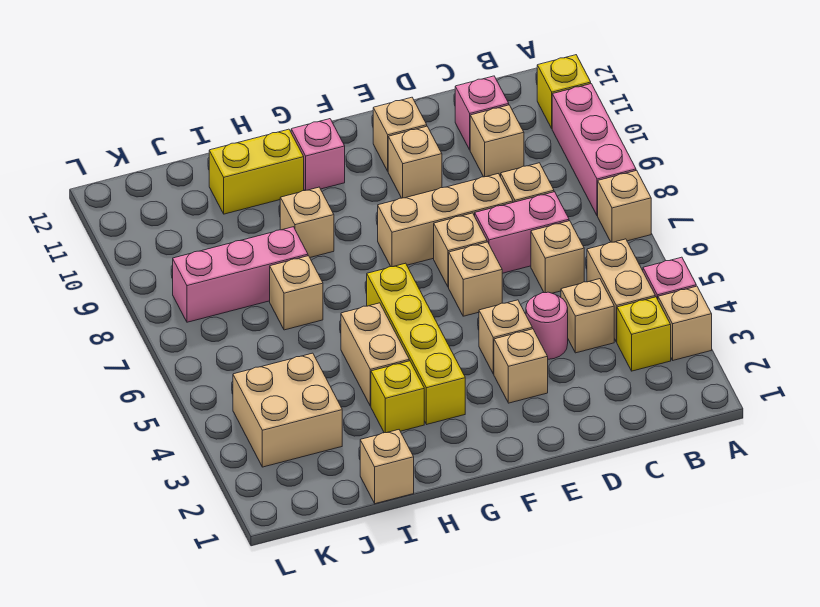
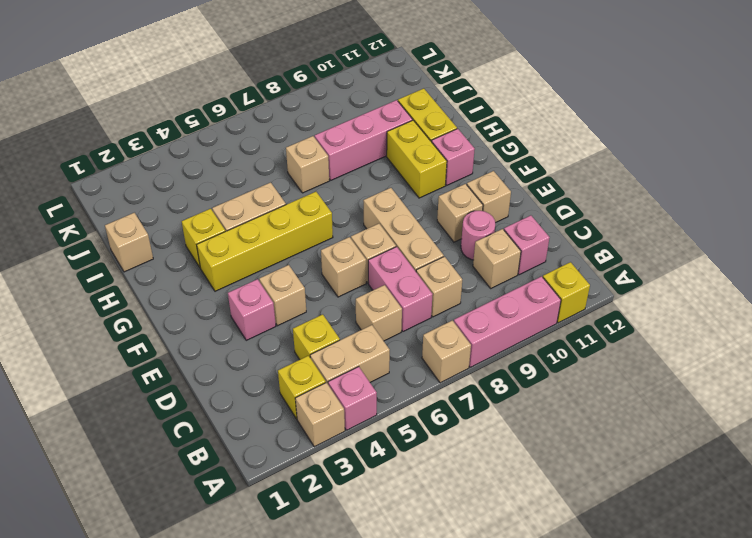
tan 1x1 brick [561,279,614,353] -> yellow 1x1 brick [293,314,340,359]
pink 1x1 round brick [526,292,568,359] -> pink 1x1 round brick moved to [461,211,495,260]
tan 1x1 brick [494,329,548,403] -> pink 1x1 brick [228,279,276,340]
none -> yellow 1x2 brick [387,120,447,198]
tan 1x1 brick [280,187,334,257] -> none
pink 1x3 brick [173,227,308,322] -> pink 1x3 brick turned to [315,100,413,180]
tan 2x2 brick [233,353,342,467] -> none

